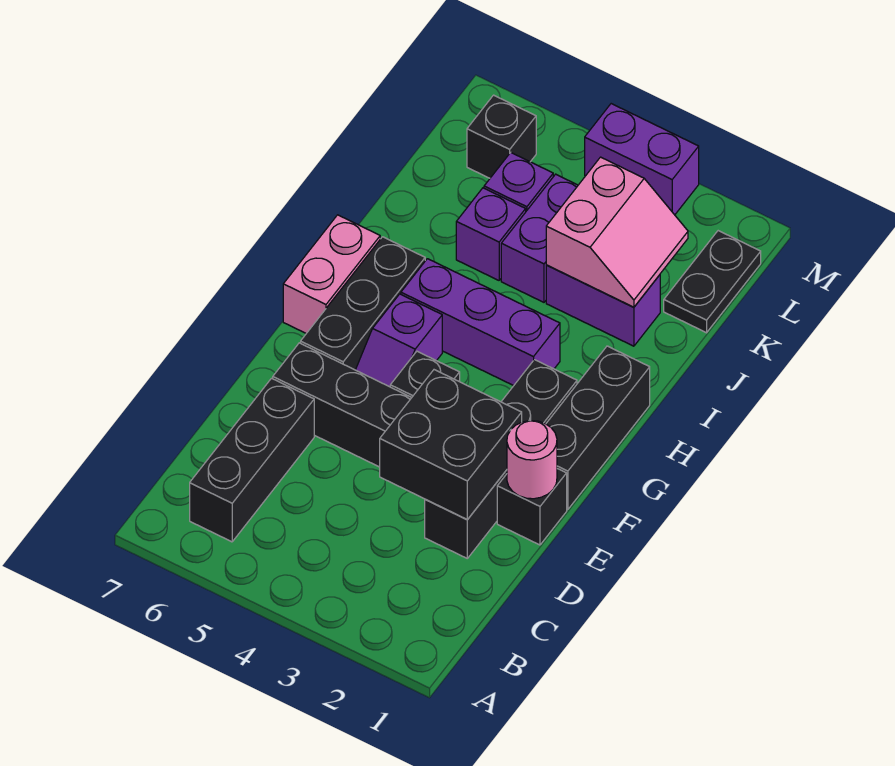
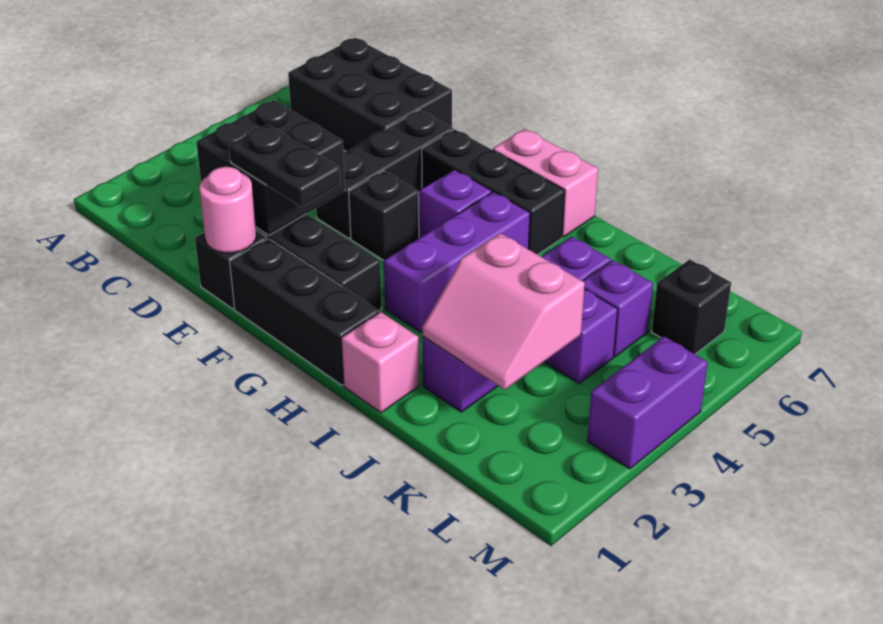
black 1x3 brick [190,378,314,542] -> black 2x3 brick [288,38,452,152]
none -> pink 1x1 brick [341,312,419,413]
black 1x2 plate [664,231,761,333] -> black 1x2 plate moved to [229,124,340,207]

